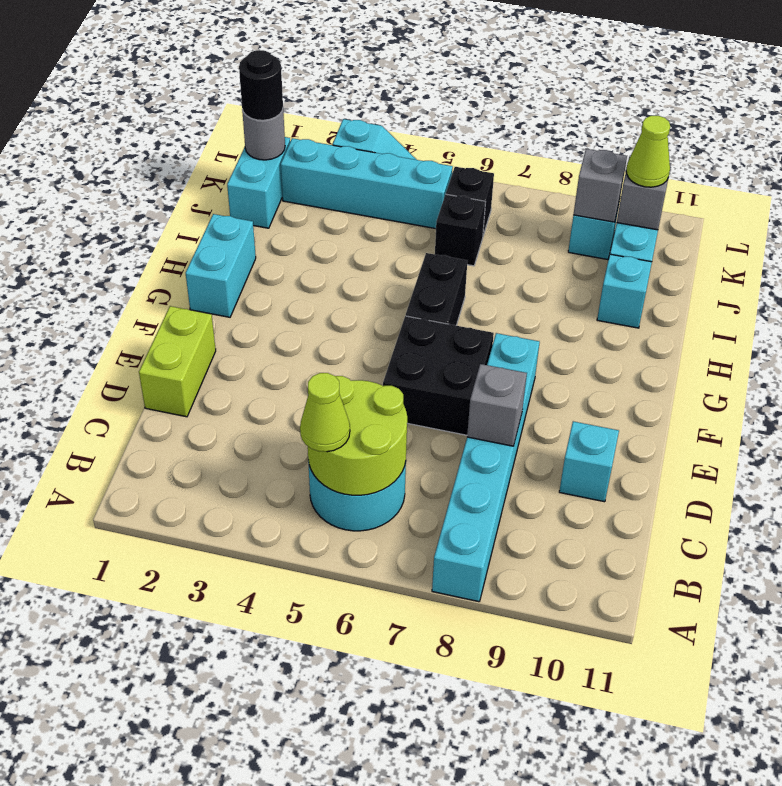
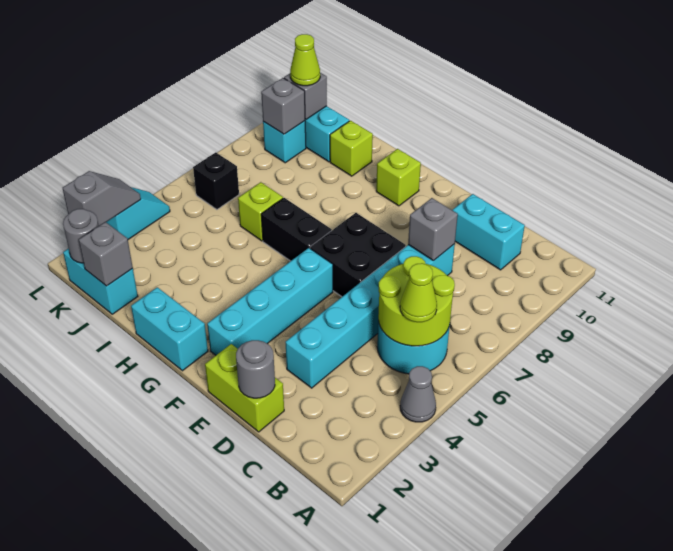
none -> grey 1x1 cone [400,366,436,422]
cyan 1x6 brick [432,333,540,602] -> cyan 1x6 brick turned to [286,244,455,388]
none -> grey 1x1 round brick [236,340,275,398]
cyan 1x1 brick [559,421,619,502] -> cyan 1x2 brick [452,194,525,270]
none -> lime 1x1 brick [376,149,421,206]
none -> lime 1x1 brick [238,182,283,241]
cyan 1x1 brick [597,254,652,328] -> lime 1x1 brick [330,121,373,176]
none -> grey 1x1 brick [79,222,133,286]
black 1x1 brick [435,194,485,266] -> none
black 1x1 round brick [239,50,283,120] -> none
cyan 1x4 brick [281,138,453,229] -> cyan 1x4 brick moved to [207,248,333,355]
none -> grey 1x2 slope [63,171,141,226]

